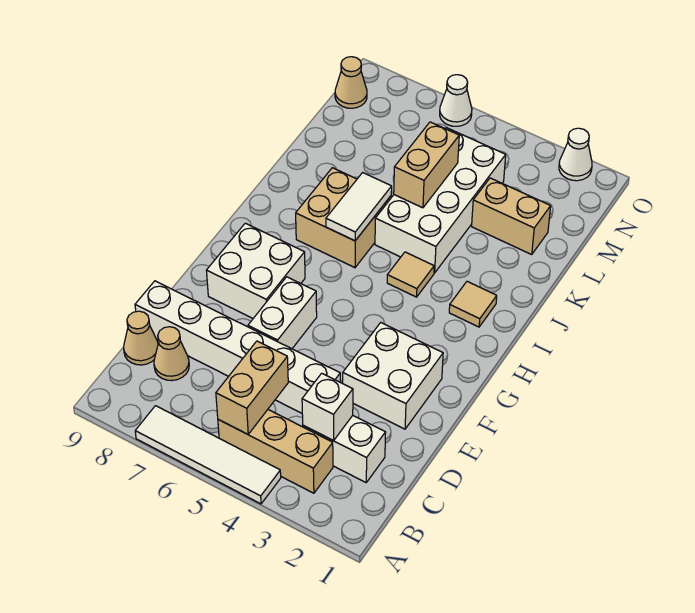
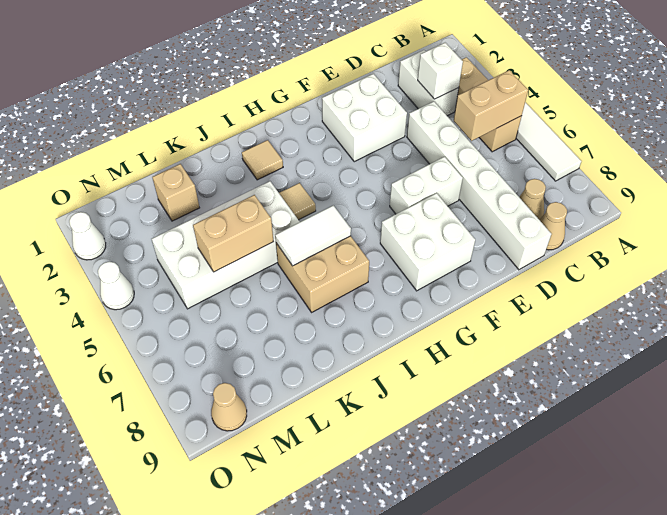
tan 1x2 brick [472,178,551,254] -> tan 1x1 brick [152,164,199,221]
white 1x1 cone [440,75,472,126] -> white 1x1 cone moved to [98,262,134,310]

